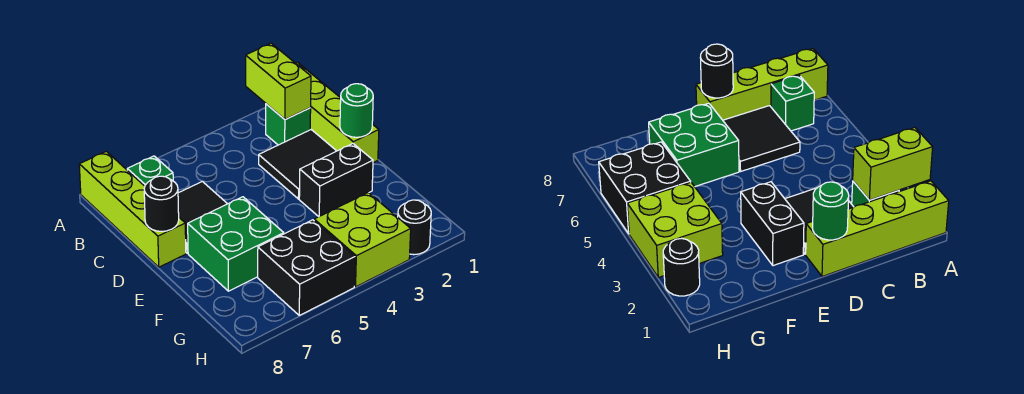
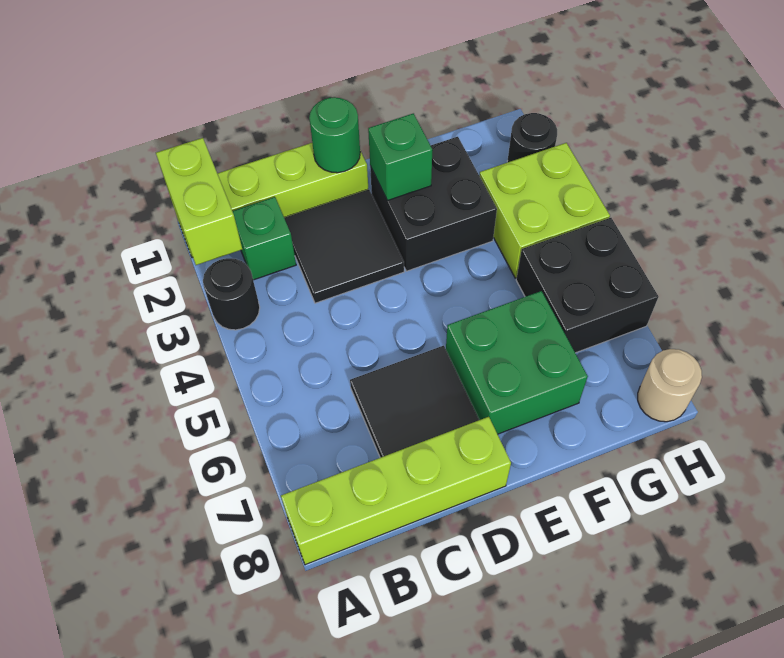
lime 1x2 brick [246,43,311,119] -> lime 1x2 brick turned to [156,138,242,265]
green 1x1 brick [127,156,173,186] -> green 1x1 brick moved to [368,113,432,201]
black 1x1 round brick [144,176,179,231] -> black 1x1 round brick moved to [203,258,260,330]
black 1x2 brick [299,144,373,217] -> black 2x2 brick [370,137,497,271]
none -> tan 1x1 round brick [638,349,702,422]

